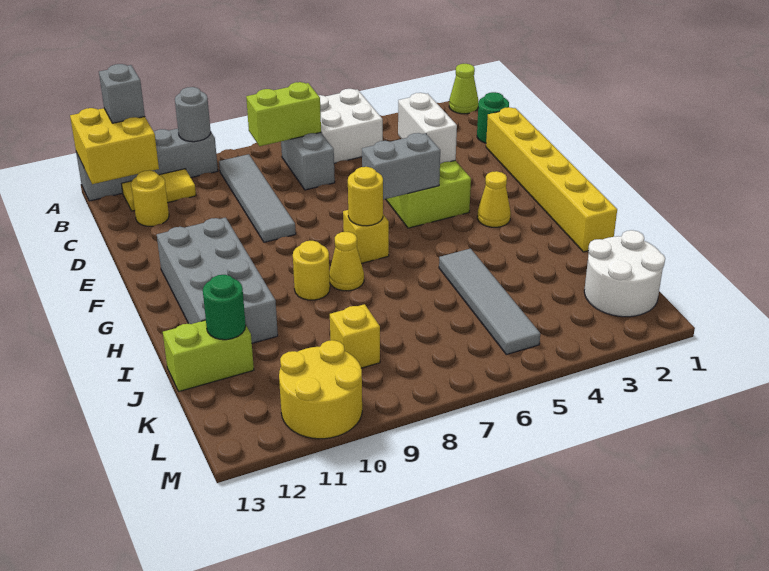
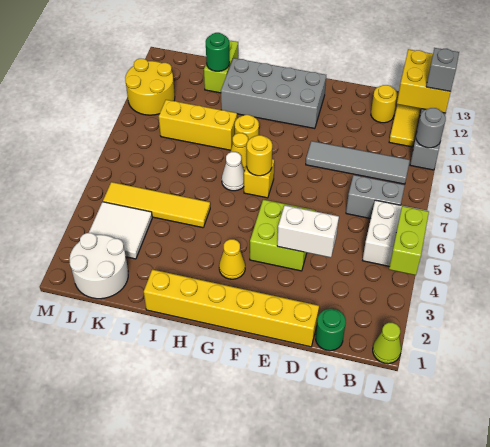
lime 1x2 brick [246,82,321,146] -> lime 1x2 brick moved to [389,206,429,275]
grey 1x2 brick [362,133,440,200] -> none
none -> white 1x1 cone [222,152,244,191]
grey 1x4 tile [439,248,540,355] -> yellow 1x4 tile [103,182,210,228]
none -> white 2x2 tile [89,202,152,259]
yellow 1x1 brick [330,304,380,368] -> yellow 1x3 brick [159,100,237,150]

